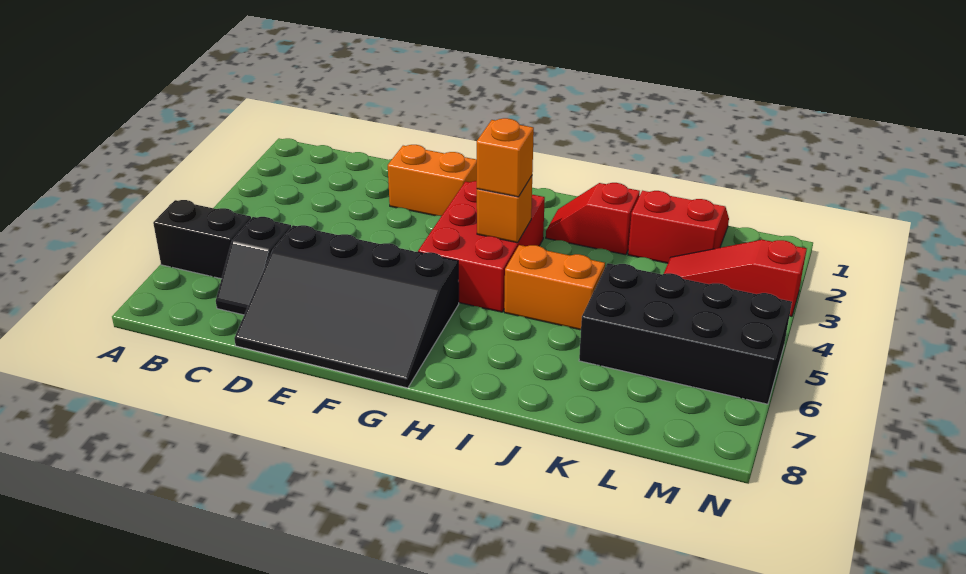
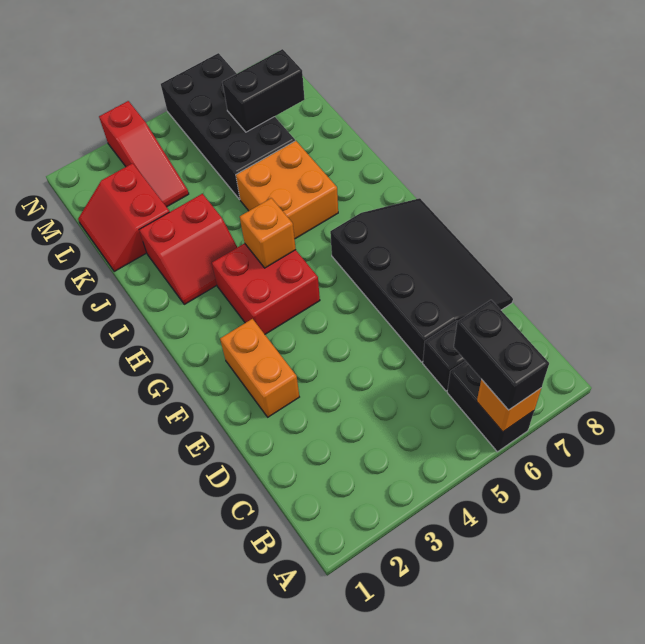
none -> black 1x2 brick [454,300,549,410]
red 2x3 brick [418,181,545,312] -> red 2x2 brick [212,243,320,334]
orange 1x1 brick [477,118,534,197] -> orange 1x1 brick moved to [477,379,541,432]
red 1x2 slope [546,183,640,255] -> red 2x2 slope [139,194,237,304]
orange 1x2 brick [504,245,605,330] -> orange 2x2 brick [236,141,338,239]
none -> black 1x2 brick [222,49,305,132]

